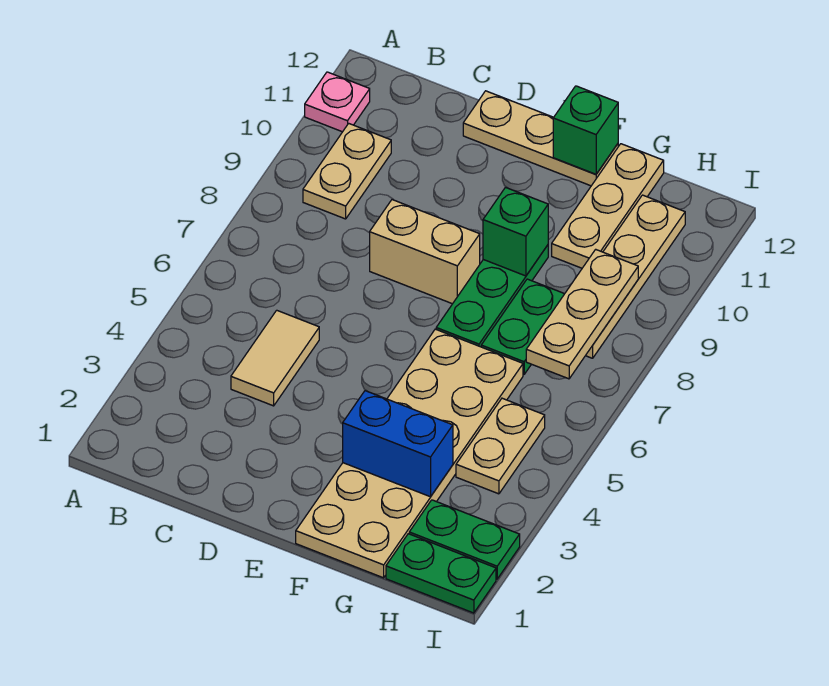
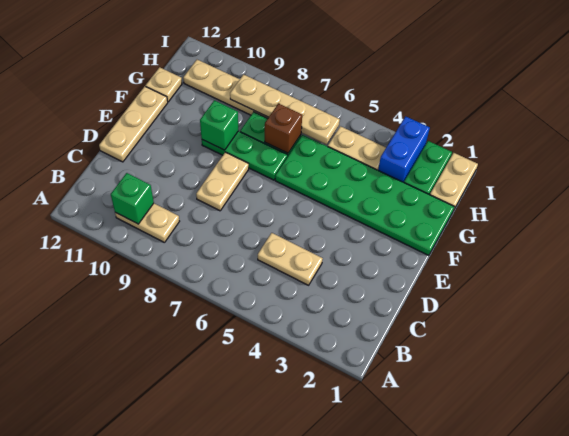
pink 1x1 plate [305,72,370,132] -> none
tan 1x2 tile [231,310,319,406] -> tan 1x2 plate [258,233,323,285]
tan 1x2 brick [370,200,480,304] -> tan 1x2 plate [196,152,249,211]
tan 2x6 plate [296,329,523,578] -> green 2x6 plate [275,135,454,256]
blue 1x2 brick [343,391,453,497] -> blue 1x2 brick moved to [378,116,430,182]
green 1x1 brick [553,86,618,174] -> green 1x1 brick moved to [111,173,154,224]
none -> brown 1x1 brick [265,104,302,153]
tan 1x3 plate [552,144,664,268] -> tan 1x1 plate [145,67,182,102]
green 1x2 plate [386,534,496,613] -> tan 1x2 plate [430,153,478,209]
tan 1x3 plate [526,249,638,379] -> tan 1x4 plate [230,75,340,144]

